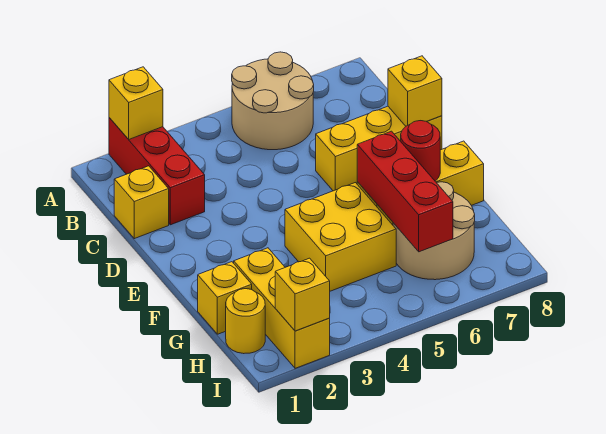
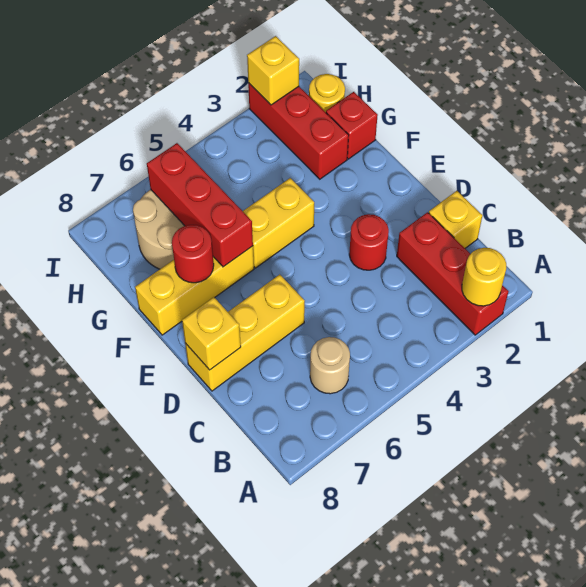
yellow 1x1 brick [109,67,163,139] -> yellow 1x1 round brick [462,248,506,306]
tan 2x2 round brick [232,52,314,150] -> tan 1x1 round brick [310,337,350,394]
none -> red 1x1 round brick [349,214,389,270]
yellow 2x2 brick [285,183,396,291] -> yellow 1x2 brick [243,178,314,268]
yellow 1x1 brick [198,262,252,334] -> red 1x1 brick [326,92,378,159]
yellow 1x3 brick [234,248,330,368] -> red 1x3 brick [248,83,349,179]

